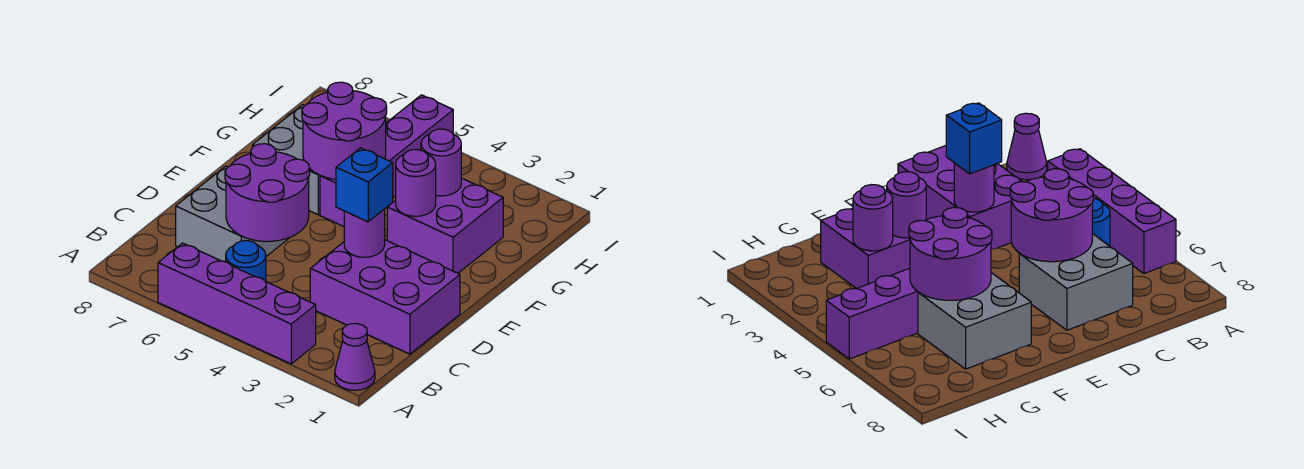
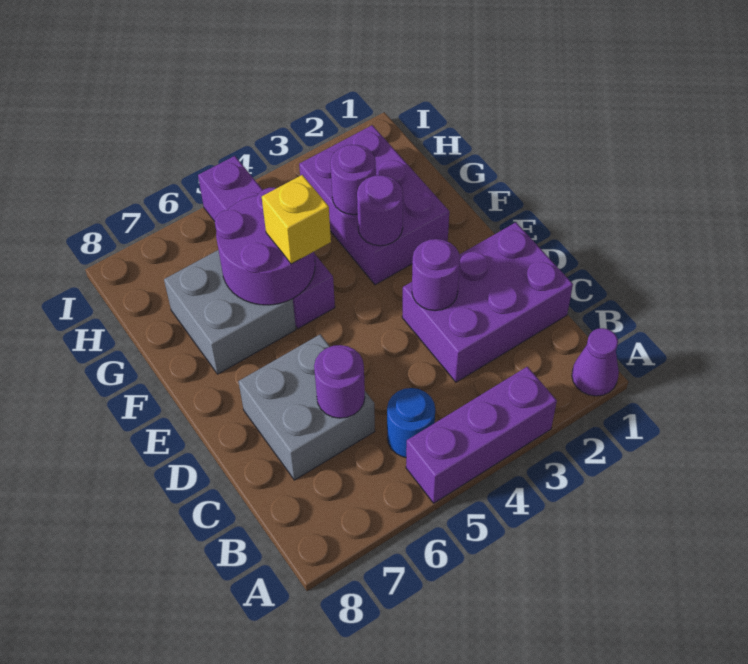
purple 1x4 brick [158,243,316,364] -> purple 1x3 brick [406,367,557,503]
purple 2x2 round brick [225,144,310,242] -> purple 1x1 round brick [314,345,365,418]
blue 1x1 brick [336,148,393,222] -> none
purple 2x2 brick [387,178,503,273] -> purple 2x3 brick [299,125,449,285]
none -> yellow 1x1 brick [262,175,331,264]

